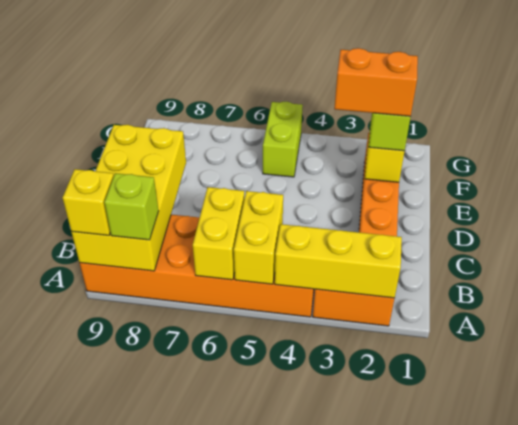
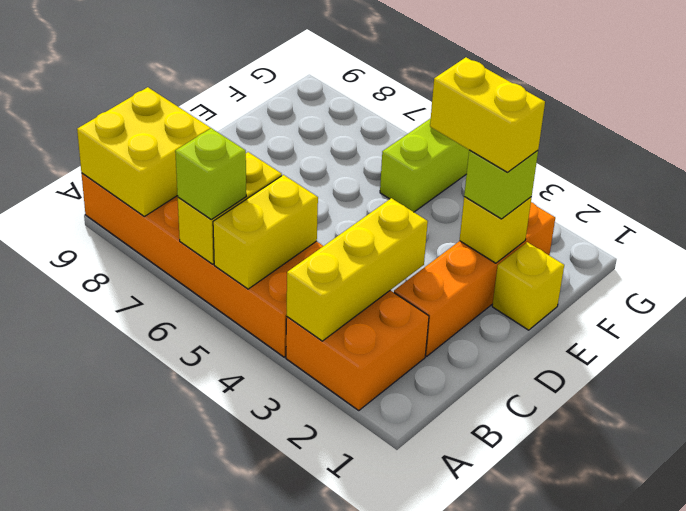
yellow 1x3 brick [275,224,402,298] -> yellow 1x3 brick turned to [287,198,428,341]
yellow 2x4 brick [71,125,186,271] -> yellow 2x2 brick [77,87,211,216]
lime 1x1 brick [104,173,158,240] -> lime 1x1 brick moved to [175,128,246,219]
yellow 1x1 brick [63,169,114,235] -> yellow 1x1 brick moved to [492,242,564,330]
orange 1x2 brick [334,48,418,116] -> yellow 1x2 brick [430,57,545,172]

